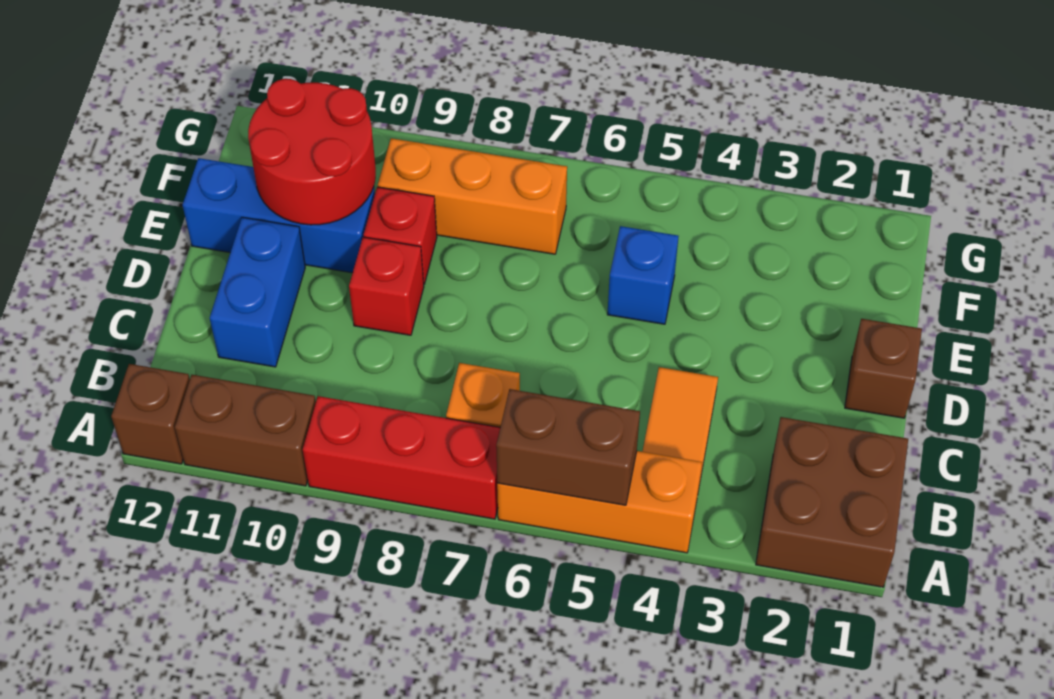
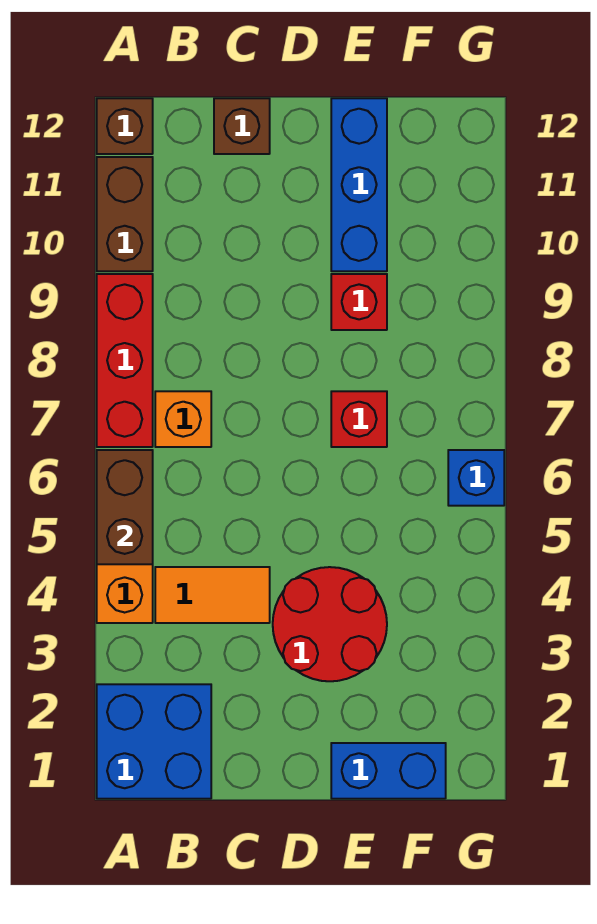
brown 2x2 brick [756,417,908,587] -> blue 2x2 brick [97,684,211,799]
blue 1x2 brick [210,217,305,367] -> blue 1x2 brick moved to [331,743,446,799]
brown 1x1 brick [845,319,922,418] -> brown 1x1 brick moved to [214,98,270,154]
red 1x1 brick [349,237,424,335] -> red 1x1 brick moved to [331,391,387,447]
blue 1x1 brick [607,226,679,324] -> blue 1x1 brick moved to [448,450,504,506]
red 2x2 round brick [248,79,376,225] -> red 2x2 round brick moved to [273,567,387,681]
orange 1x3 brick [378,138,567,254] -> none

